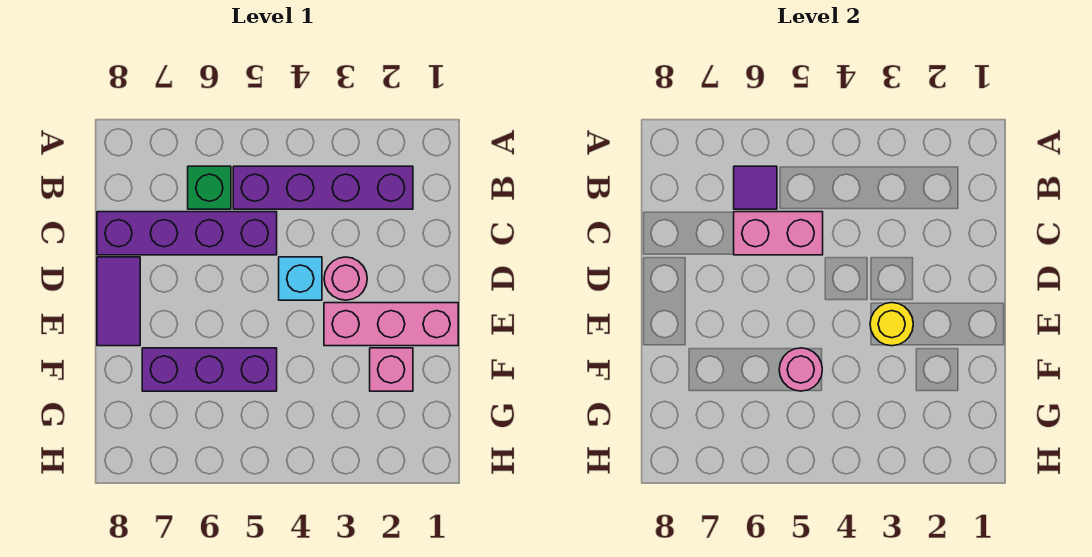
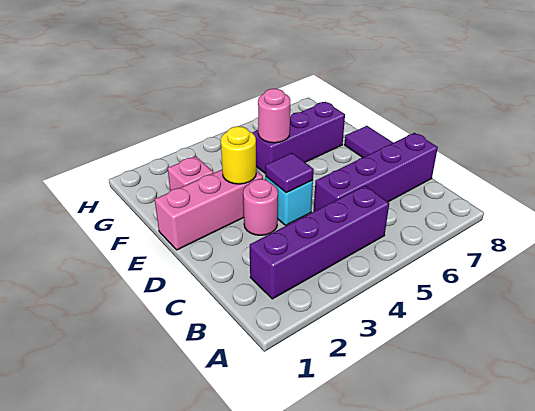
green 1x1 brick [188,166,231,209] -> none
purple 1x1 tile [734,166,777,209] -> purple 1x1 tile moved to [265,153,314,193]
pink 1x2 brick [734,212,823,255] -> none

